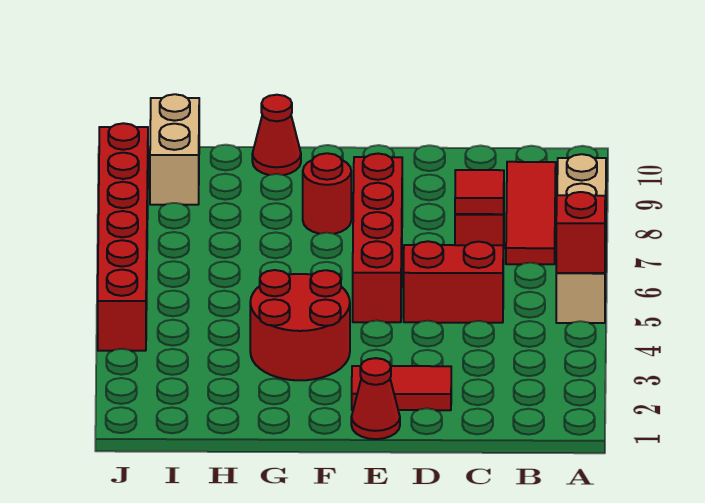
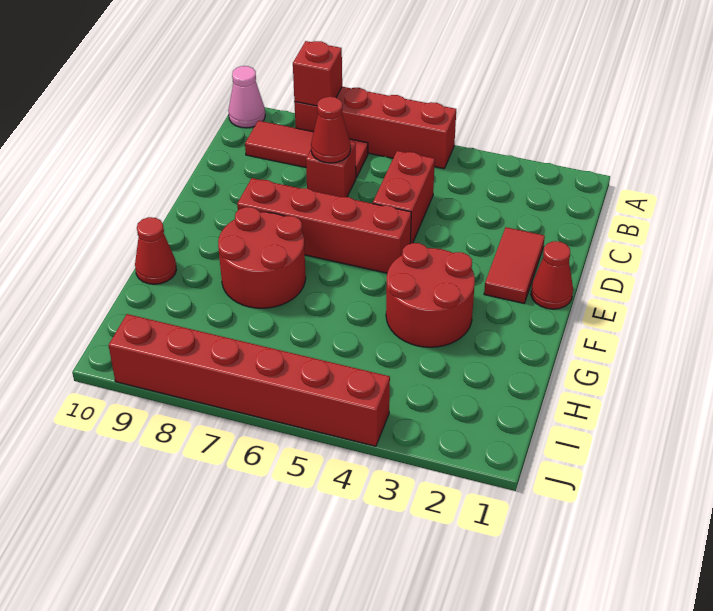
tan 1x4 brick [556,154,606,323] -> red 1x4 brick [294,87,456,169]
red 1x1 brick [556,192,605,273] -> red 1x1 brick moved to [293,41,342,106]
none -> pink 1x1 cone [228,66,265,128]
red 1x1 tile [455,170,504,214] -> red 1x1 cone [311,97,351,163]
red 1x1 round brick [303,153,351,234] -> red 2x2 round brick [218,207,306,308]
tan 1x2 brick [150,94,199,205] -> none

